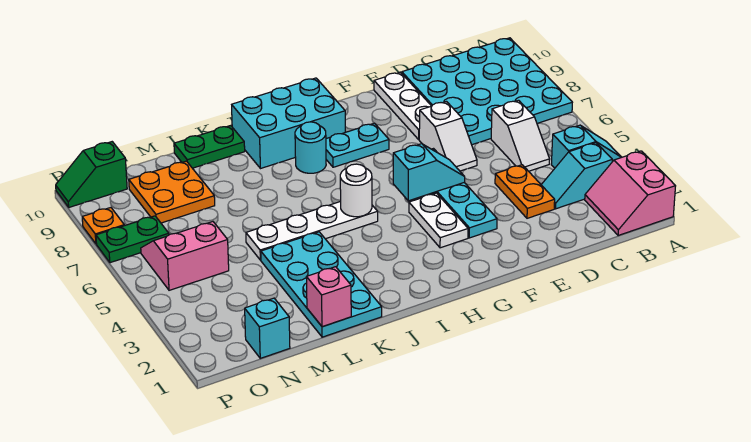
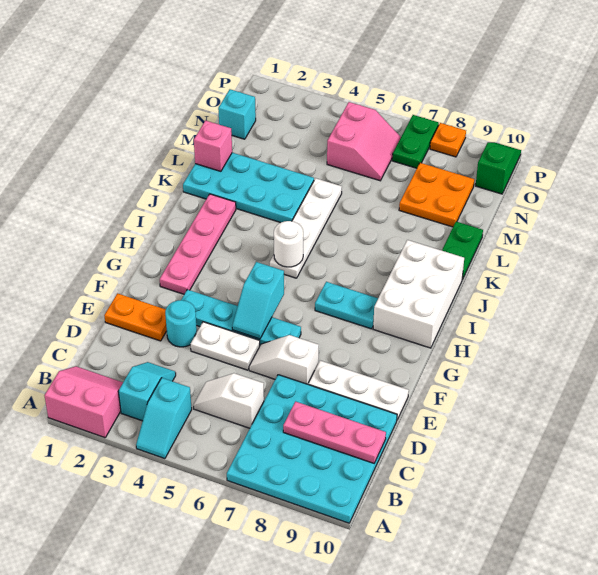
none -> pink 1x3 plate [283,402,386,463]
orange 1x2 plate [495,165,555,218] -> orange 1x2 plate moved to [104,293,167,341]
none -> pink 1x4 plate [160,194,236,294]
white 1x2 plate [409,193,468,248] -> white 1x2 plate moved to [190,322,260,370]
cyan 1x2 plate [326,123,389,167] -> cyan 1x2 plate turned to [315,282,378,329]
cyan 2x3 brick [232,78,345,169] -> white 2x3 brick [373,240,464,348]
cyan 1x1 round brick [295,122,326,173] -> cyan 1x1 round brick moved to [165,300,197,347]

